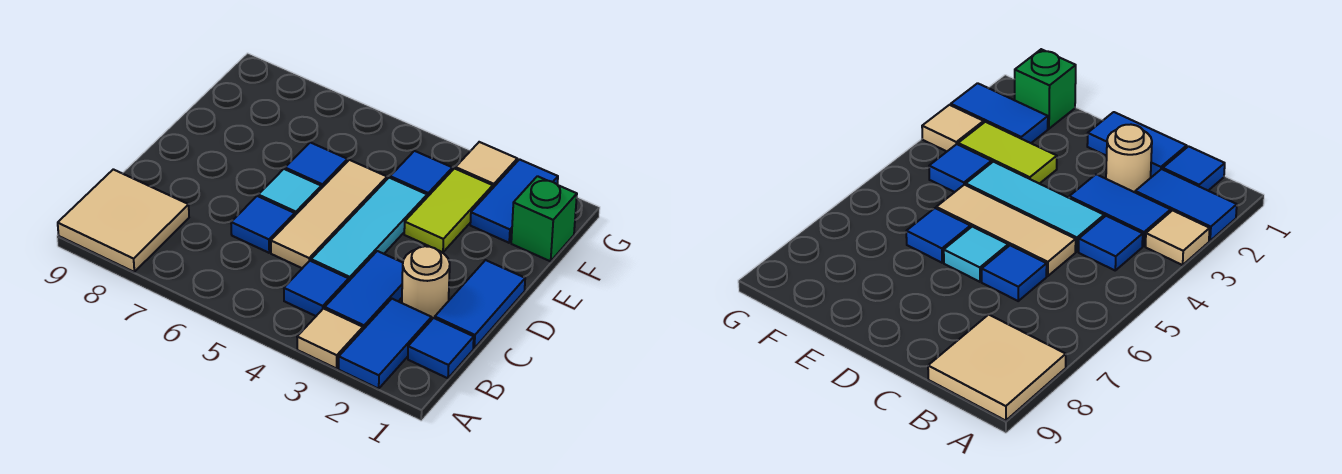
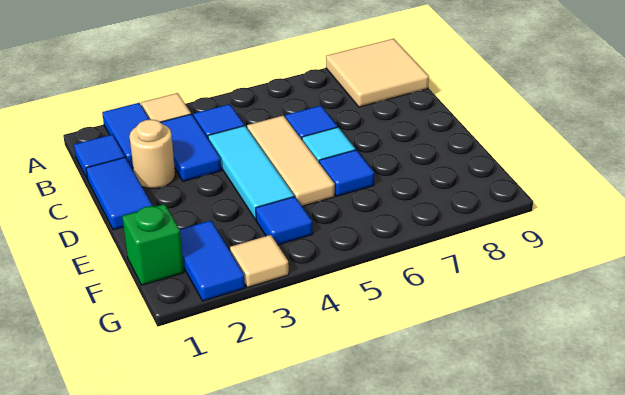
lime 1x2 tile [404,169,493,252] -> none

